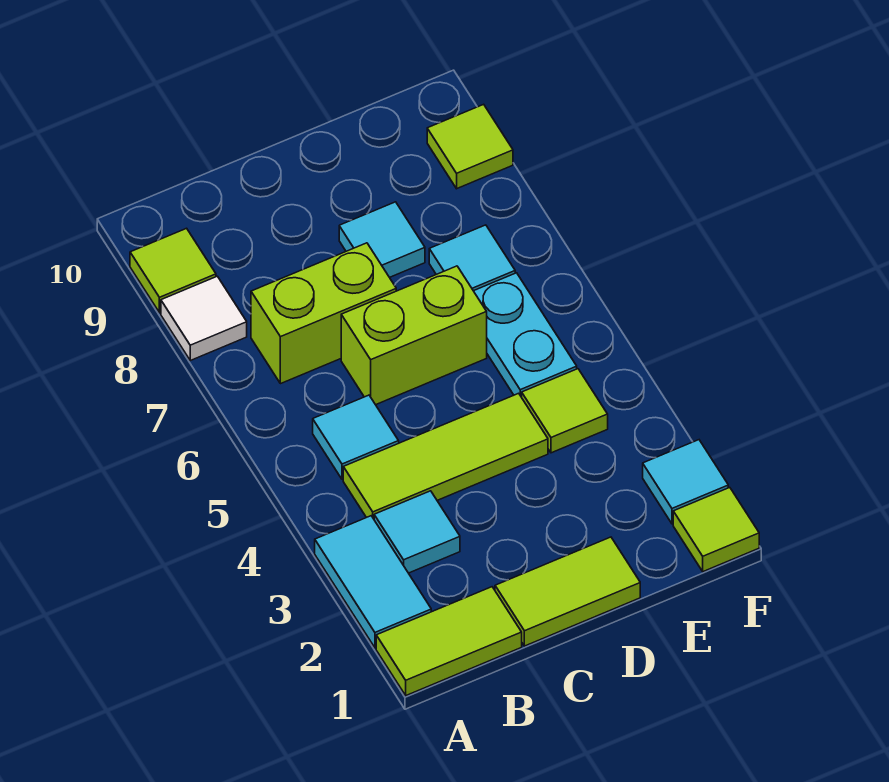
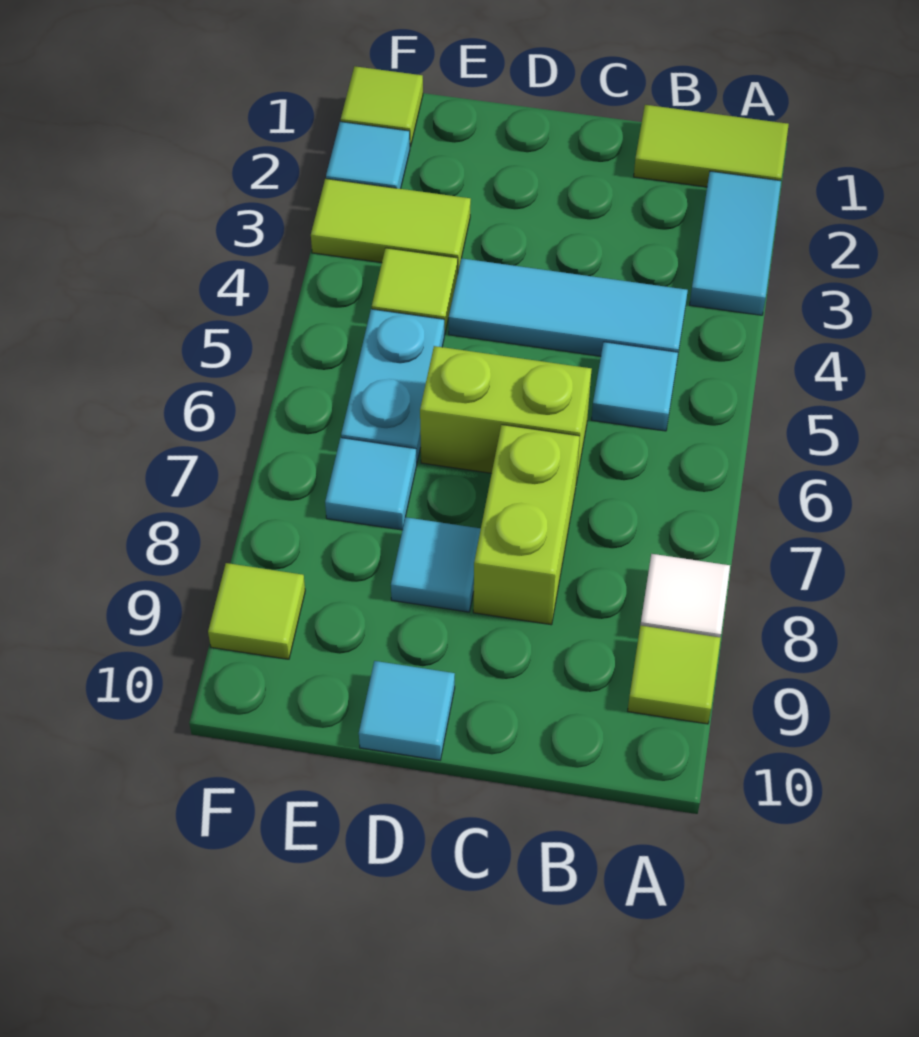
cyan 1x1 tile [374,491,460,573] -> cyan 1x1 tile moved to [359,661,455,760]
lime 1x3 tile [343,393,548,519] -> cyan 1x3 tile [449,258,688,356]
lime 1x2 brick [251,243,396,384] -> lime 1x2 brick turned to [473,425,580,625]
lime 1x2 tile [495,537,640,646] -> lime 1x2 tile moved to [311,179,471,271]

